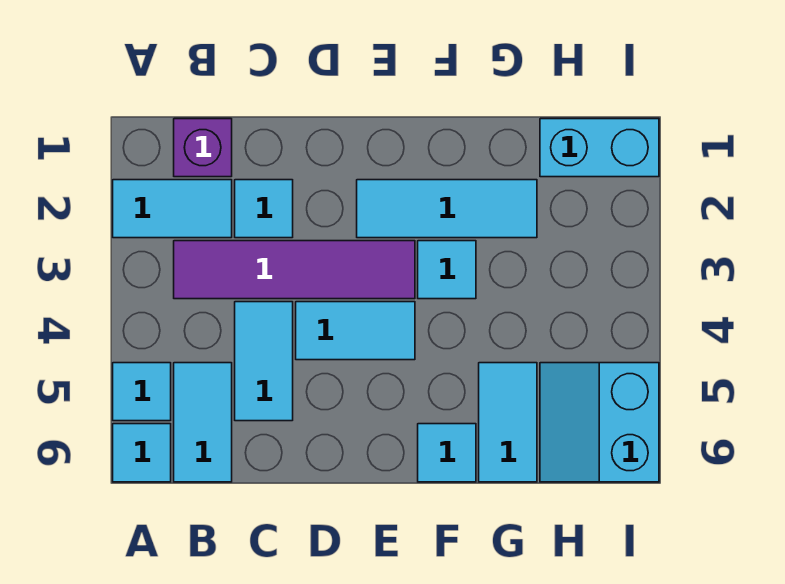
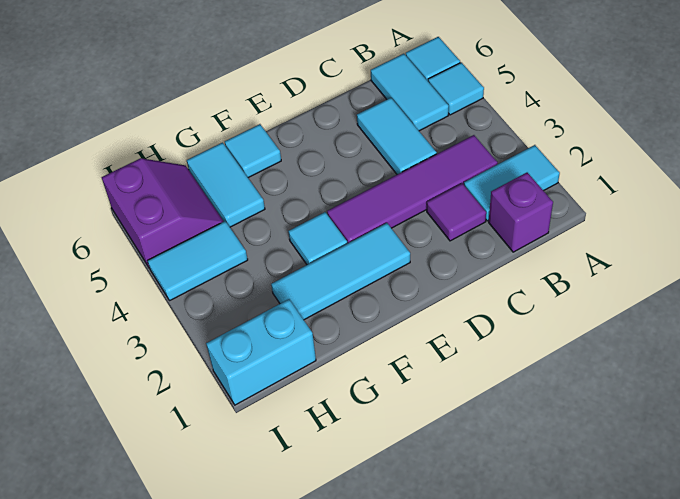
cyan 1x1 tile [235,180,293,238] -> purple 1x1 tile [427,183,486,241]
cyan 1x2 tile [296,302,415,360] -> cyan 1x2 tile moved to [148,221,248,301]
cyan 2x2 slope [540,363,659,482] -> purple 2x2 slope [102,158,224,267]

